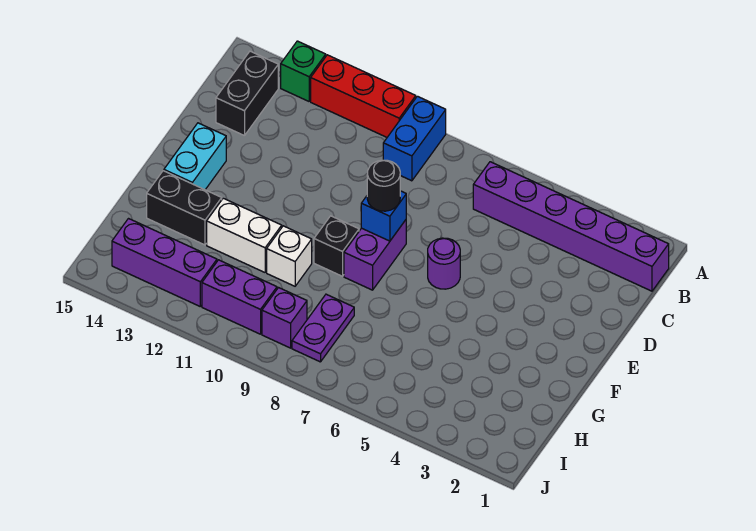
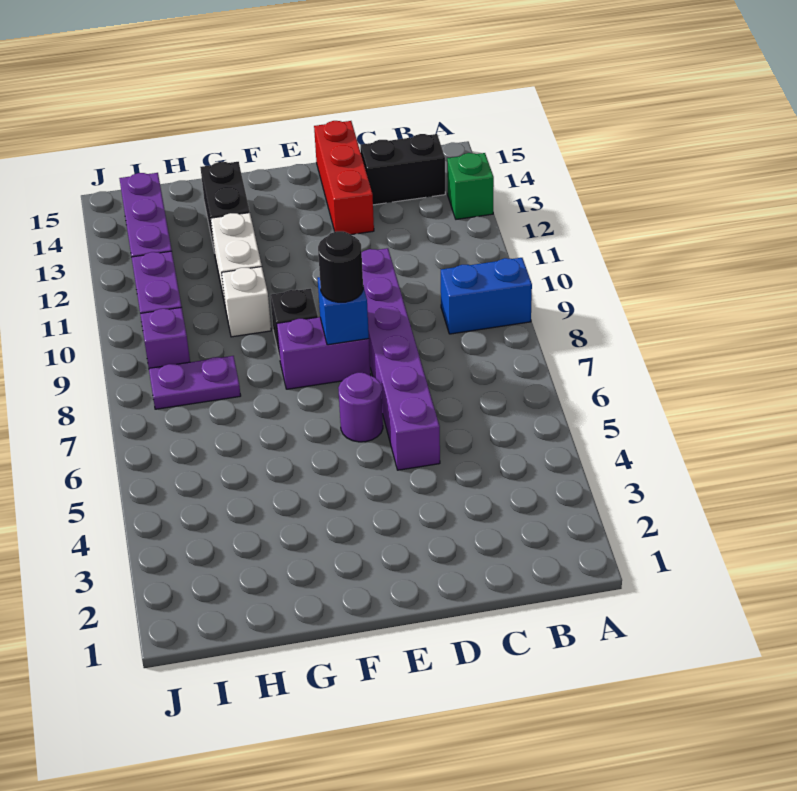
red 1x3 brick [311,55,416,137] -> red 1x3 brick moved to [314,121,374,235]
purple 1x6 brick [473,162,669,291] -> purple 1x6 brick moved to [362,248,440,470]
cyan 1x2 brick [164,123,226,190] -> none

